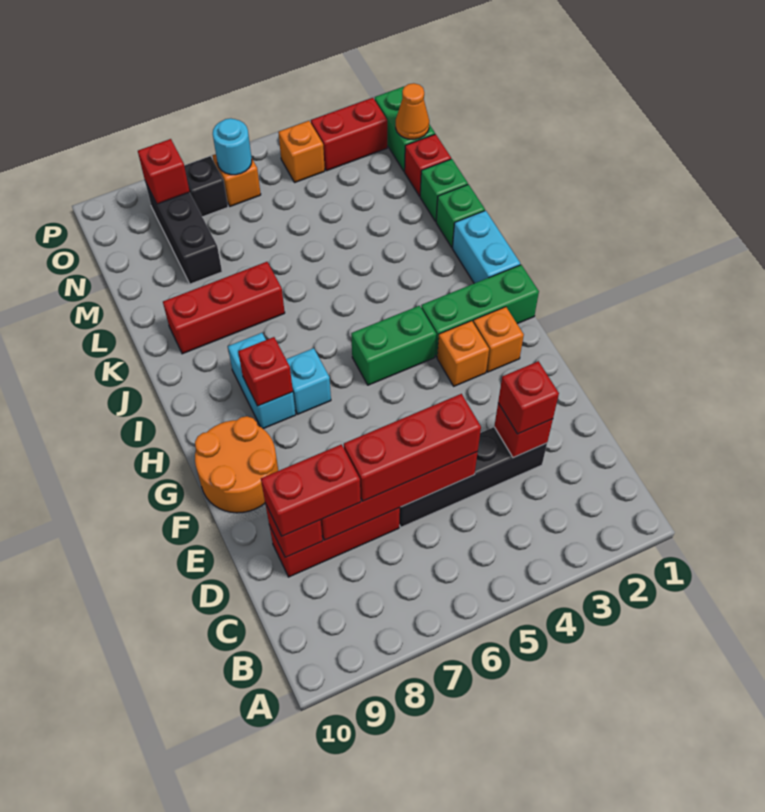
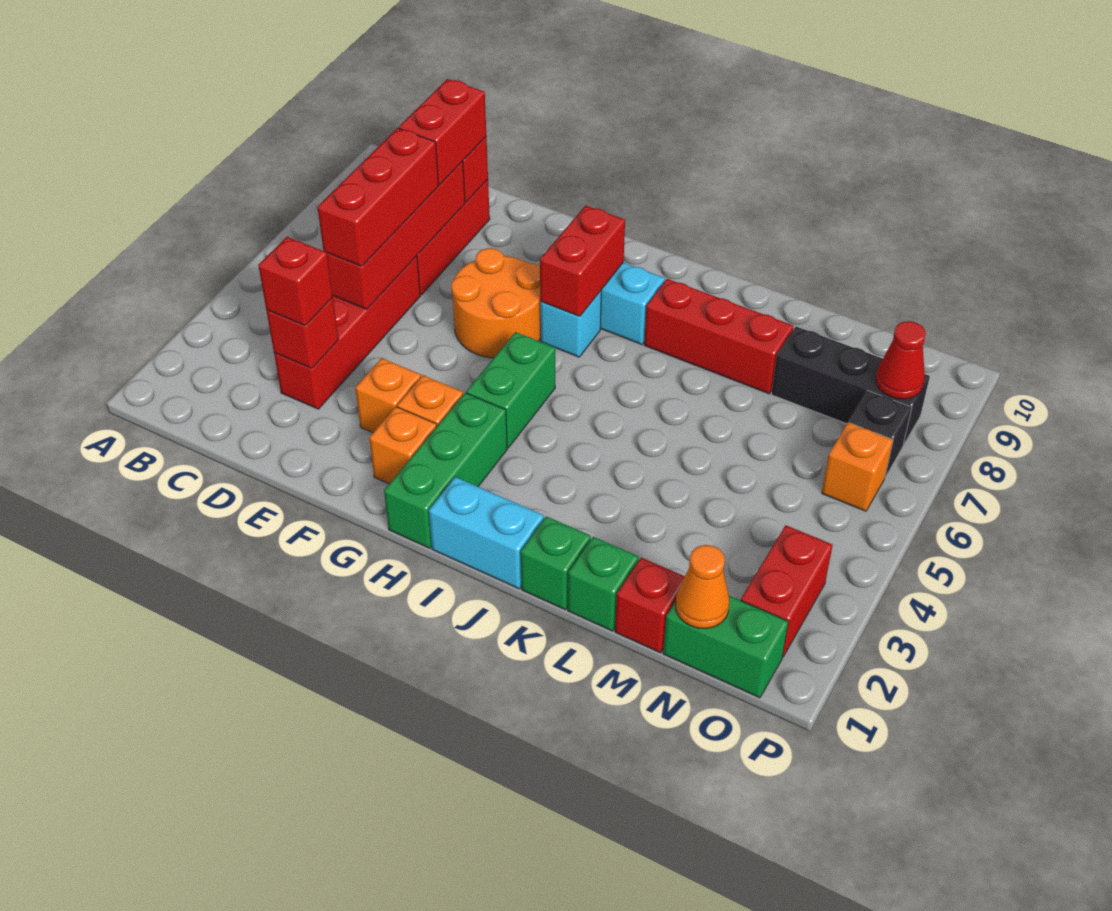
black 1x4 brick [399,427,547,527] -> red 1x4 brick [274,256,420,409]
orange 2x2 round brick [195,416,278,513] -> orange 2x2 round brick moved to [451,248,541,358]
red 1x1 brick [238,337,293,406] -> red 1x2 brick [540,205,625,316]
red 1x3 brick [163,262,285,354] -> red 1x3 brick turned to [644,279,794,394]
orange 1x1 brick [278,121,325,182] -> orange 1x1 brick moved to [355,358,421,433]
cyan 1x1 round brick [213,118,252,175] -> none
red 1x1 brick [138,139,190,204] -> red 1x1 cone [876,321,926,399]

